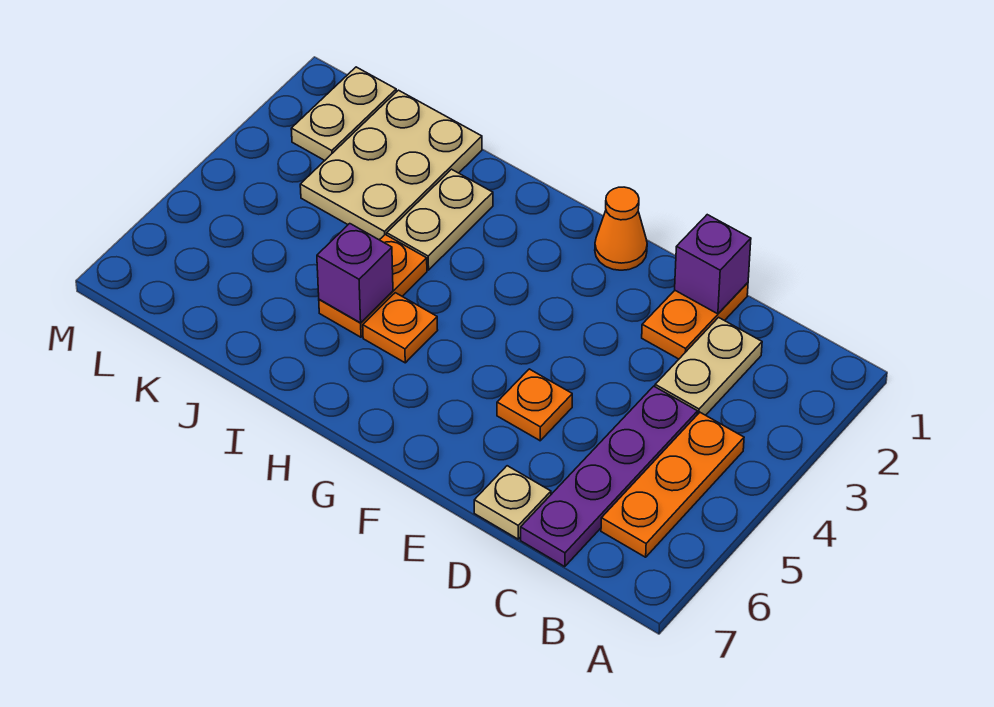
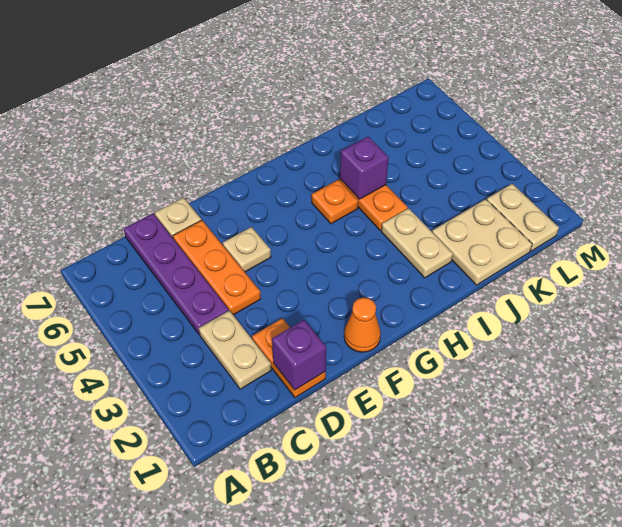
orange 1x3 plate [601,412,744,557] -> orange 1x3 plate moved to [173,220,261,315]
orange 1x1 plate [497,369,572,441] -> tan 1x1 plate [223,227,271,272]
tan 2x3 plate [300,90,482,240] -> tan 2x2 plate [432,199,532,285]

